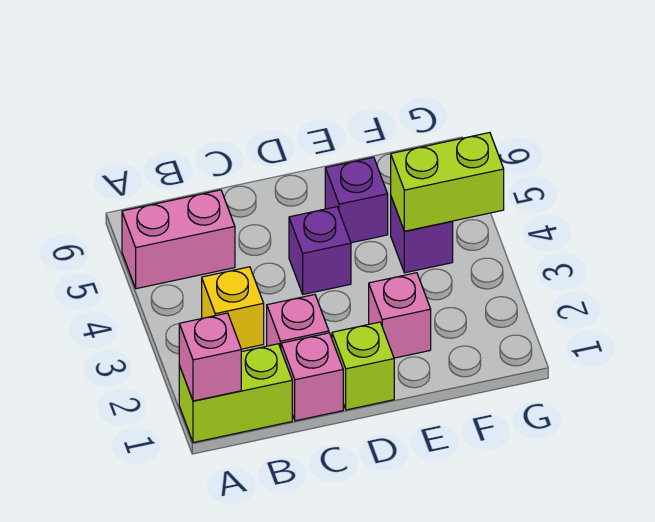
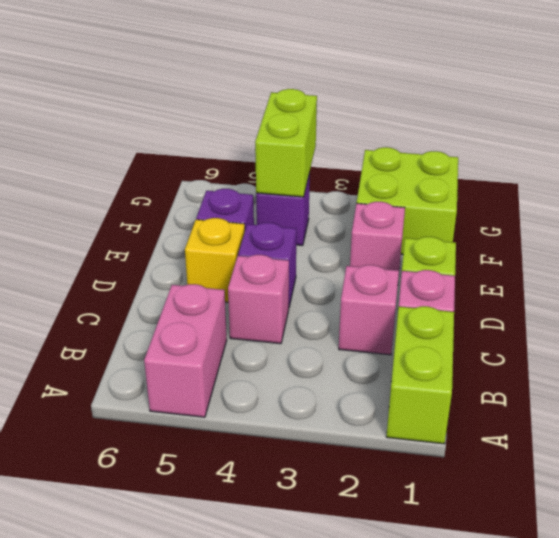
pink 1x1 brick [179,313,241,401] -> pink 1x1 brick moved to [228,255,289,344]
yellow 1x1 brick [202,267,264,349] -> yellow 1x1 brick moved to [185,218,245,302]
none -> lime 2x2 brick [357,147,458,254]

